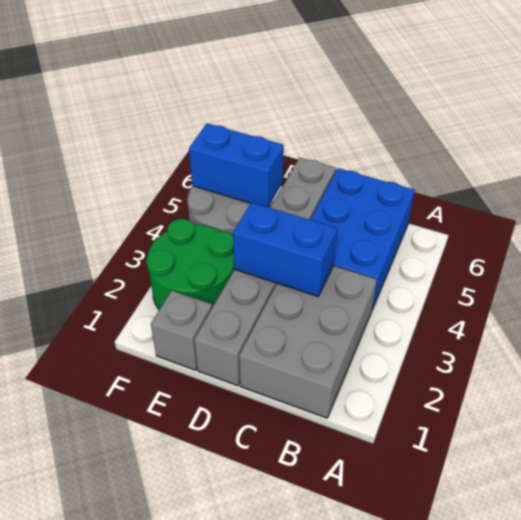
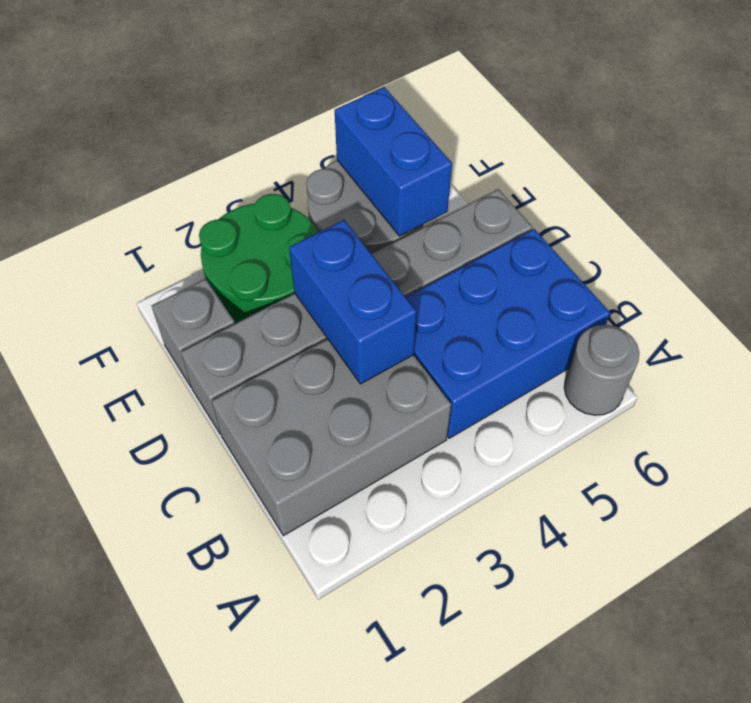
none -> grey 1x1 round brick [564,325,639,415]

